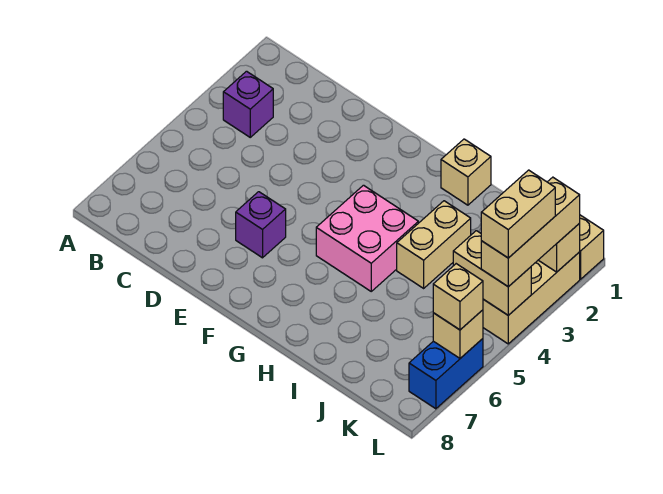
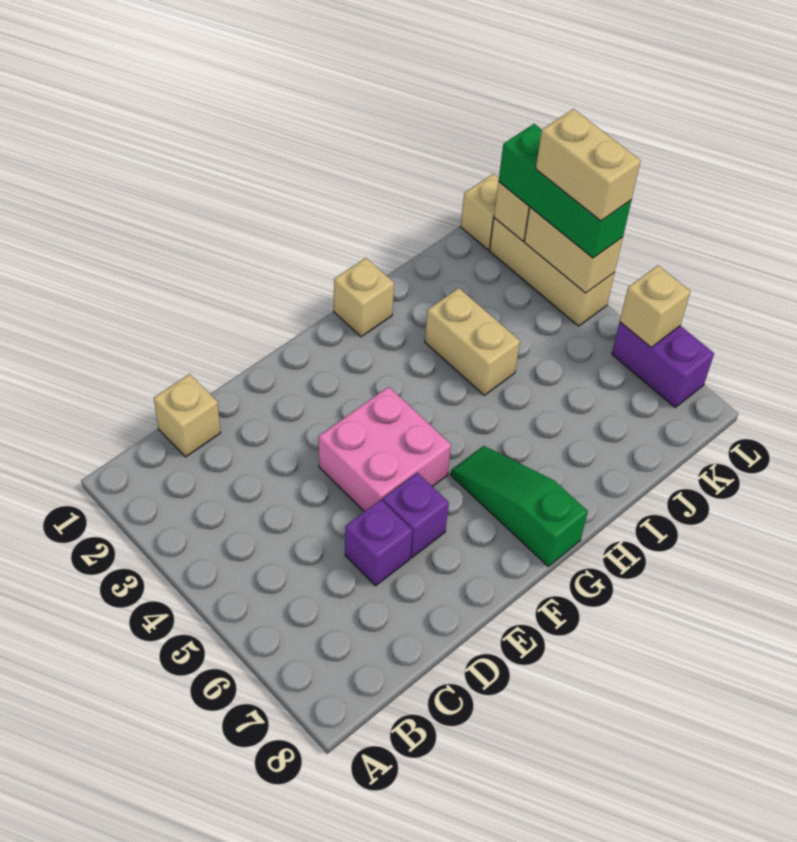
purple 1x1 brick [223,71,273,137] -> purple 1x1 brick moved to [345,500,412,586]
pink 2x2 brick [316,185,418,291] -> pink 2x2 brick moved to [319,387,451,512]
none -> green 1x3 slope [451,446,588,566]
tan 1x2 brick [453,231,531,315] -> tan 1x2 brick turned to [524,207,623,293]
tan 1x3 brick [481,177,580,287] -> green 1x3 brick [499,124,631,258]
blue 1x2 brick [409,339,483,409] -> purple 1x2 brick [612,322,714,407]
tan 1x1 brick [433,264,483,330] -> tan 1x1 brick moved to [154,374,221,457]

